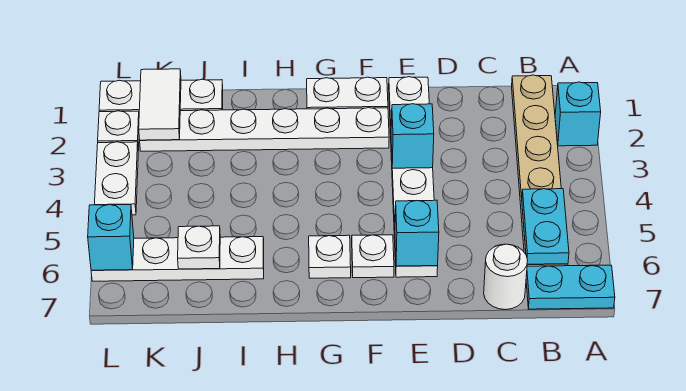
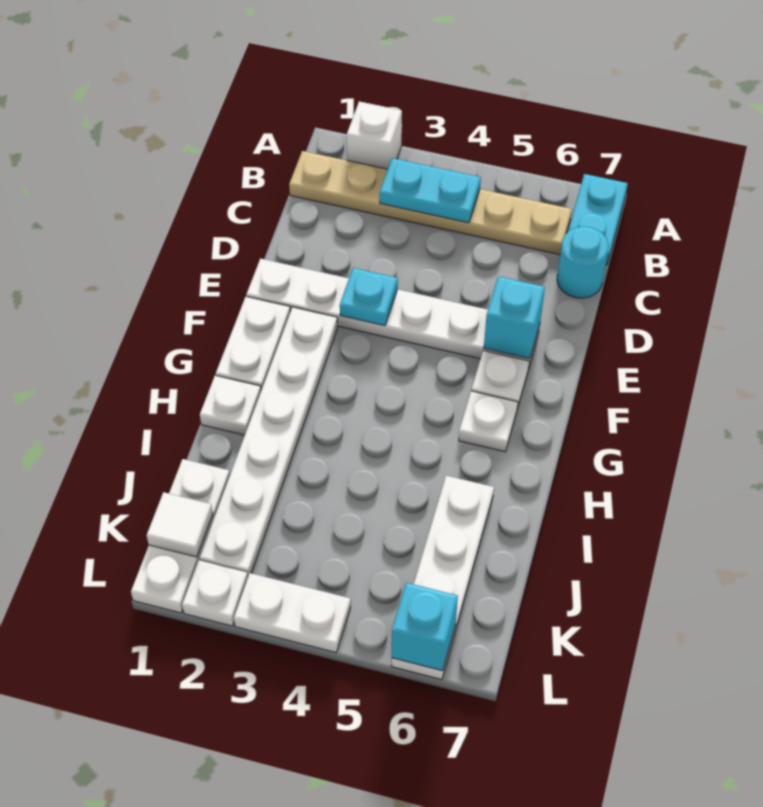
cyan 1x1 brick [555,82,601,146] -> white 1x1 brick [347,101,402,169]
cyan 1x2 plate [522,189,569,264] -> cyan 1x2 plate moved to [380,158,481,223]
white 1x1 round brick [484,244,528,310] -> cyan 1x1 round brick [557,226,609,298]
cyan 1x1 brick [391,104,434,168] -> cyan 1x1 plate [340,268,398,326]
white 1x1 plate [178,226,220,269] -> white 1x1 plate moved to [200,375,261,435]
white 1x2 tile [139,69,181,140] -> white 1x1 tile [147,492,213,557]

